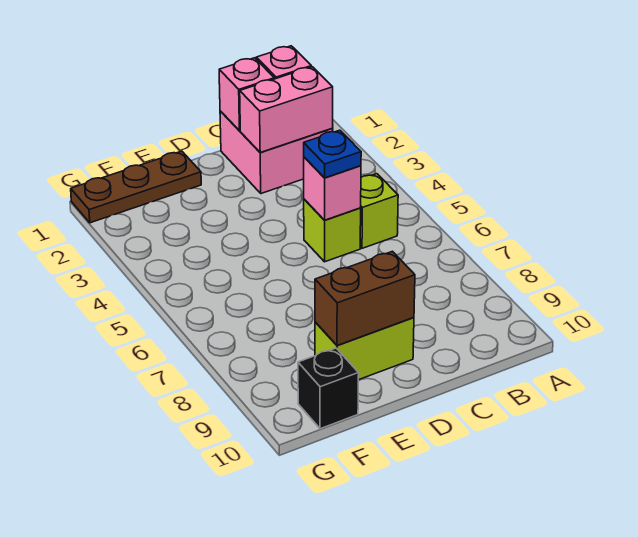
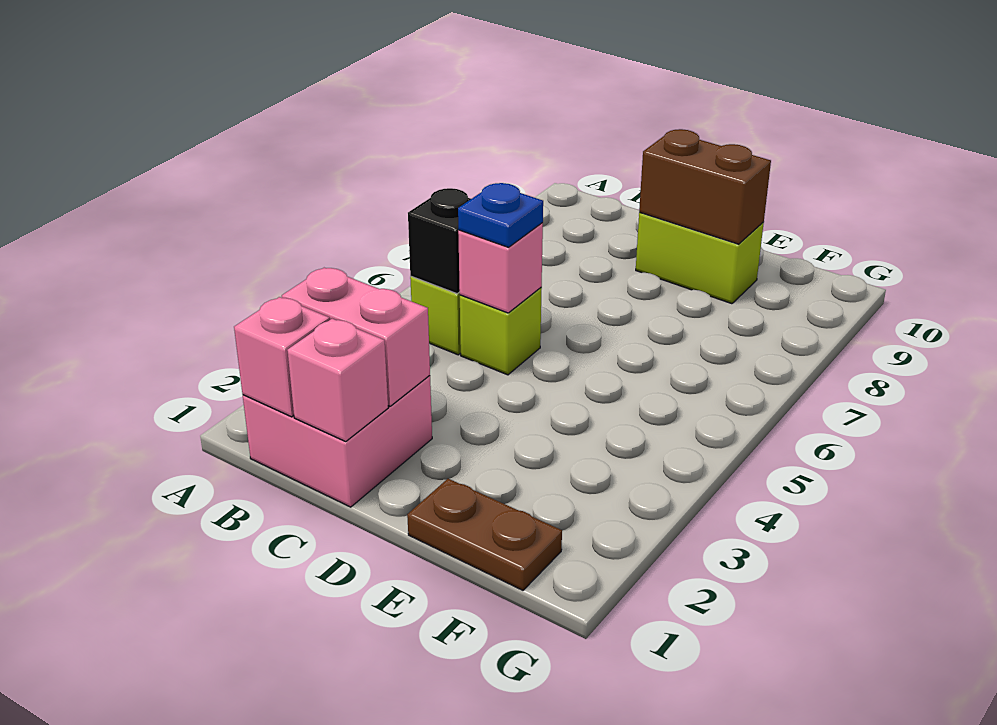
brown 1x3 plate [71,151,201,223] -> brown 1x2 plate [407,479,562,590]
black 1x1 brick [298,348,359,429] -> black 1x1 brick moved to [408,188,471,294]

